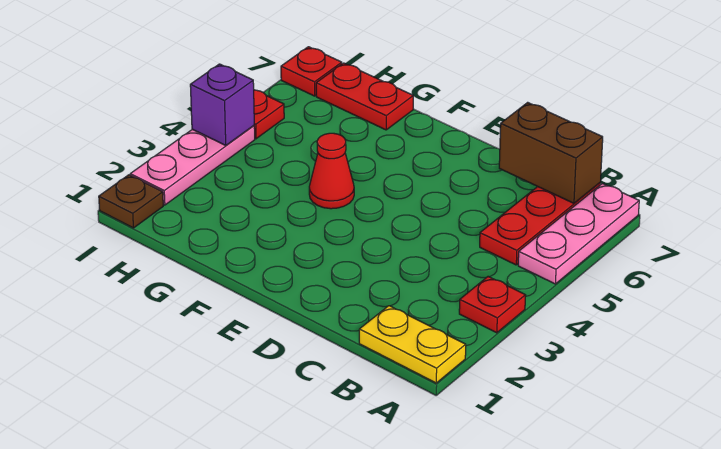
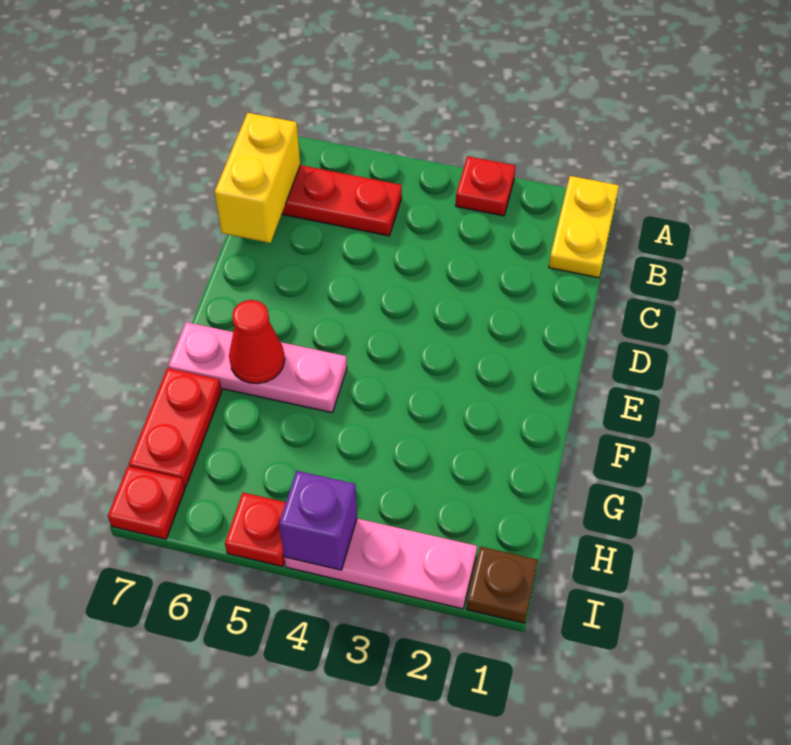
pink 1x3 plate [518,183,639,284] -> pink 1x3 plate moved to [168,322,347,413]
brown 1x2 brick [499,102,603,203] -> yellow 1x2 brick [215,113,300,243]
red 1x1 cone [309,133,354,209] -> red 1x1 cone moved to [229,300,285,384]

